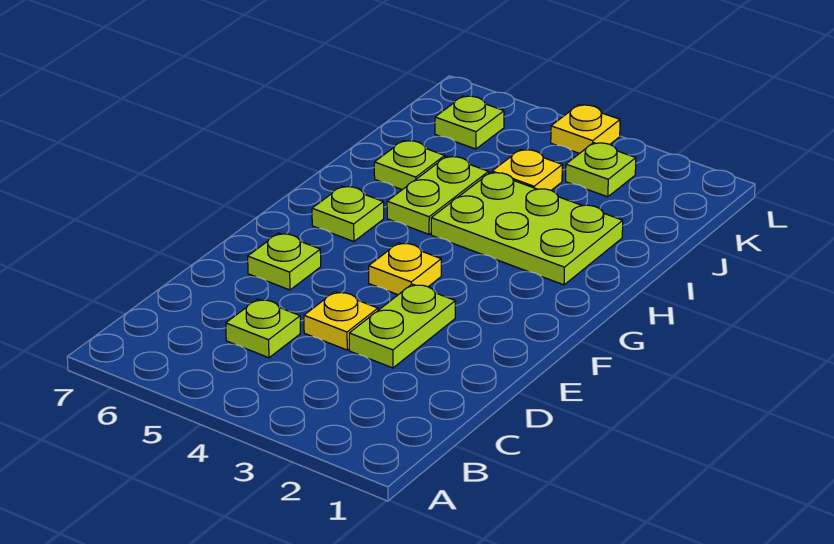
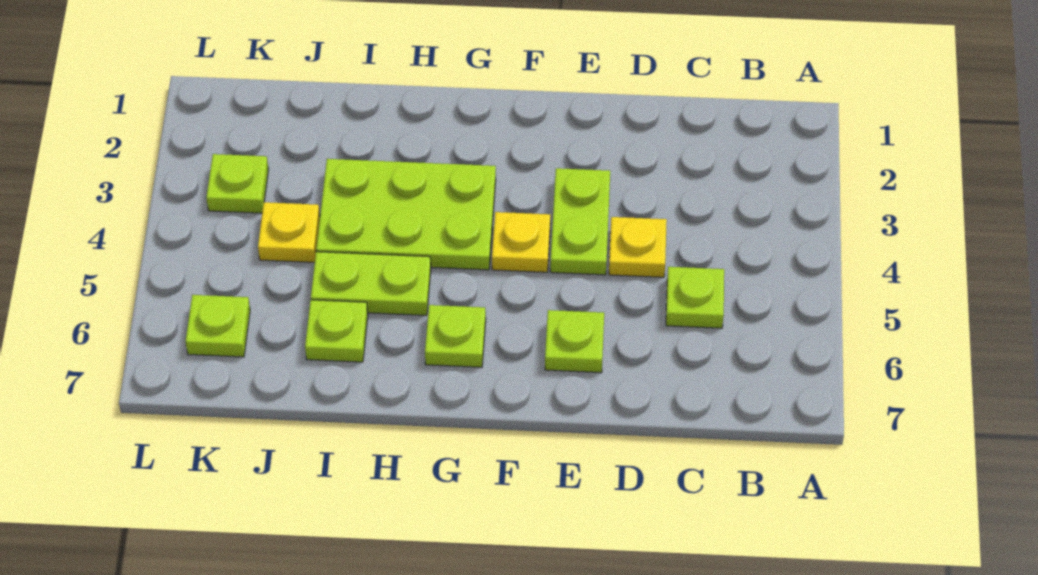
lime 1x2 plate [349,284,455,368] -> lime 1x2 plate turned to [550,168,610,275]
lime 2x3 plate [431,172,623,285] -> lime 2x3 plate turned to [316,159,496,270]
yellow 1x1 plate [551,105,620,154] -> none

